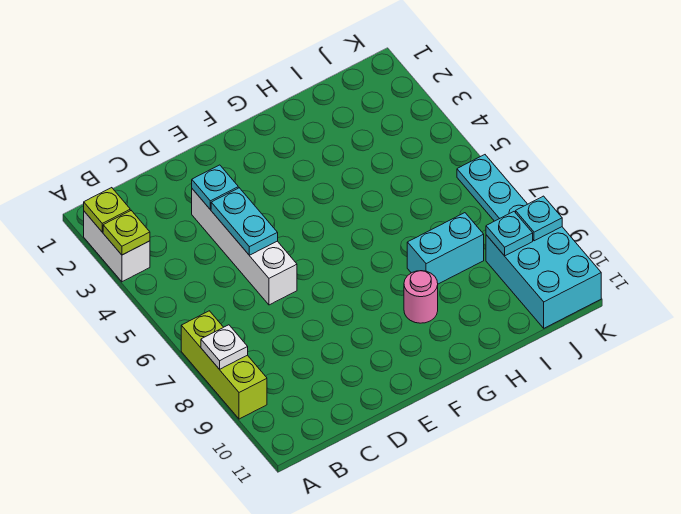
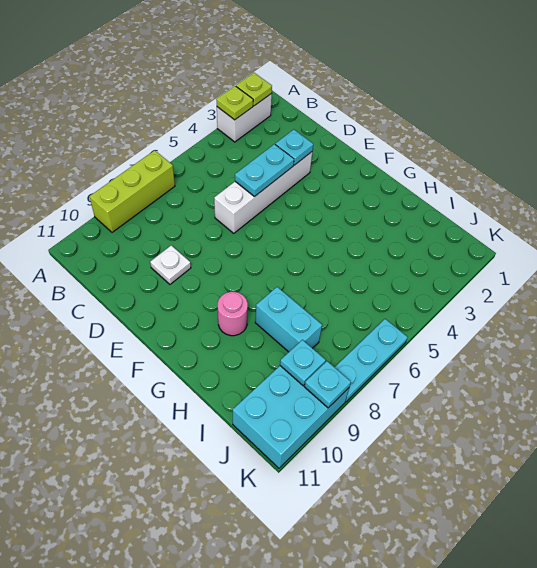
white 1x1 plate [201,325,248,369] -> white 1x1 plate moved to [150,245,191,284]

